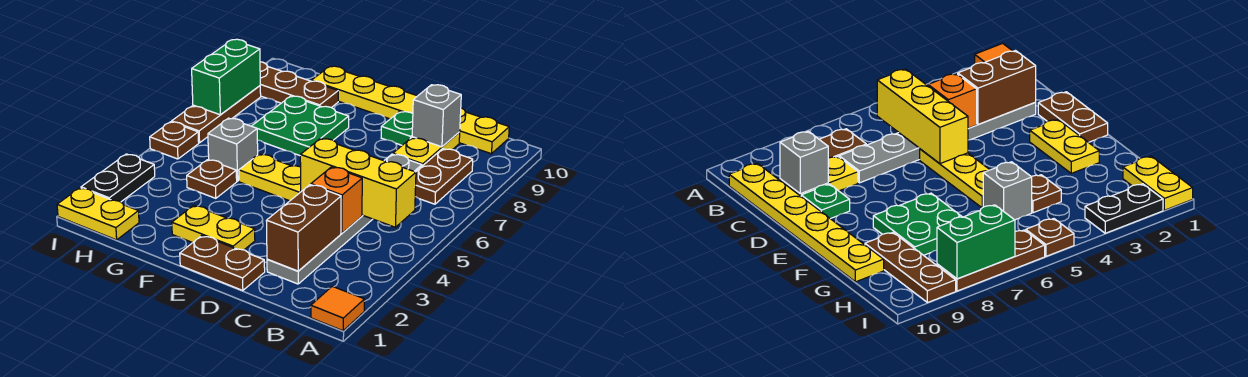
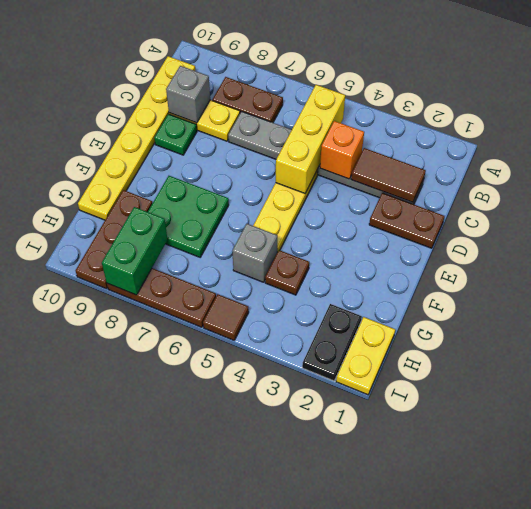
orange 1x1 tile [311,286,364,331] -> none
brown 1x2 brick [266,185,341,271] -> brown 1x2 tile [351,148,426,202]
brown 1x2 plate [180,236,265,291] -> brown 1x2 plate turned to [369,193,444,248]
yellow 1x2 plate [172,205,255,250] -> none
black 1x2 plate [81,154,155,202] -> black 1x2 plate turned to [302,304,362,381]
brown 1x1 plate [150,122,199,159] -> brown 1x1 tile [203,294,249,340]
green 1x2 brick [192,39,260,115] -> green 1x2 brick turned to [102,207,168,295]

